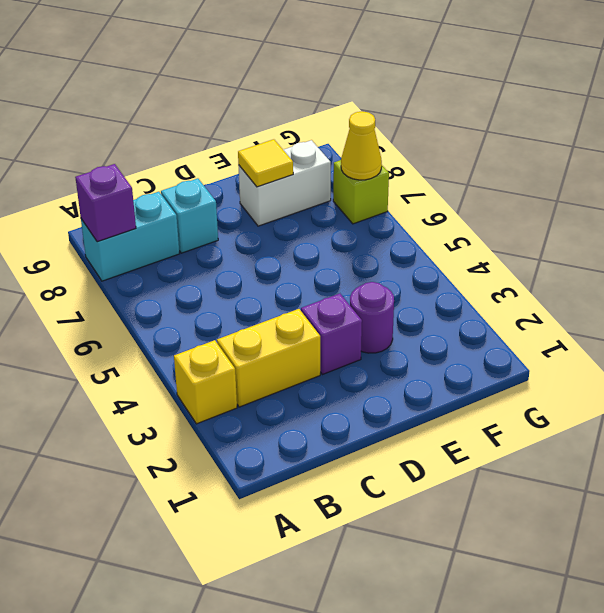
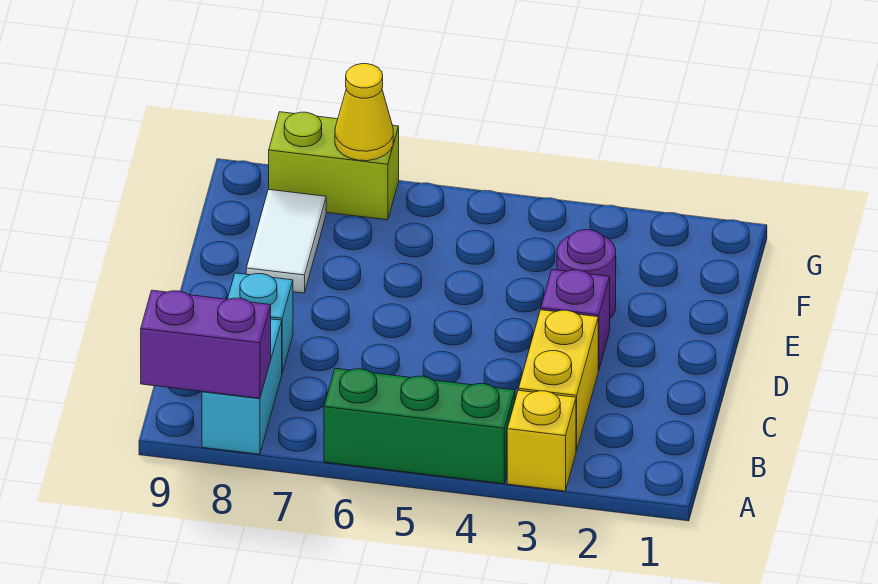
none -> green 1x3 brick [324,368,515,484]
purple 1x1 brick [75,164,136,242] -> purple 1x2 brick [141,290,271,398]
white 1x2 brick [238,140,331,226] -> white 1x2 tile [246,189,326,293]
yellow 1x1 tile [238,139,293,187] -> none
lime 1x1 brick [333,160,389,224] -> lime 1x2 brick [269,112,399,220]

